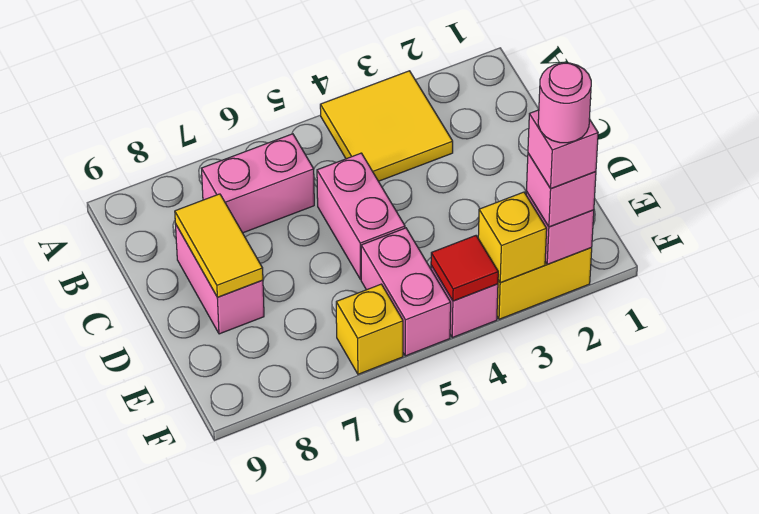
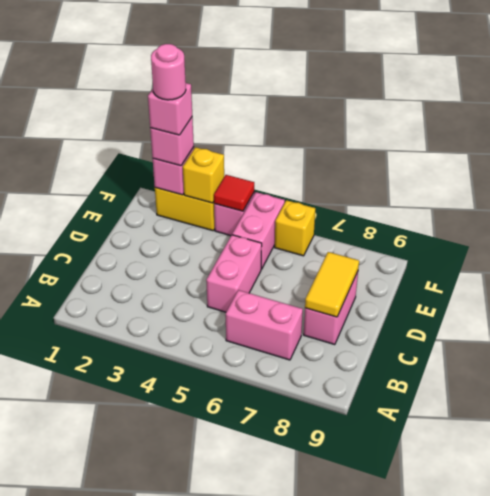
yellow 2x2 tile [320,71,453,181] -> none

